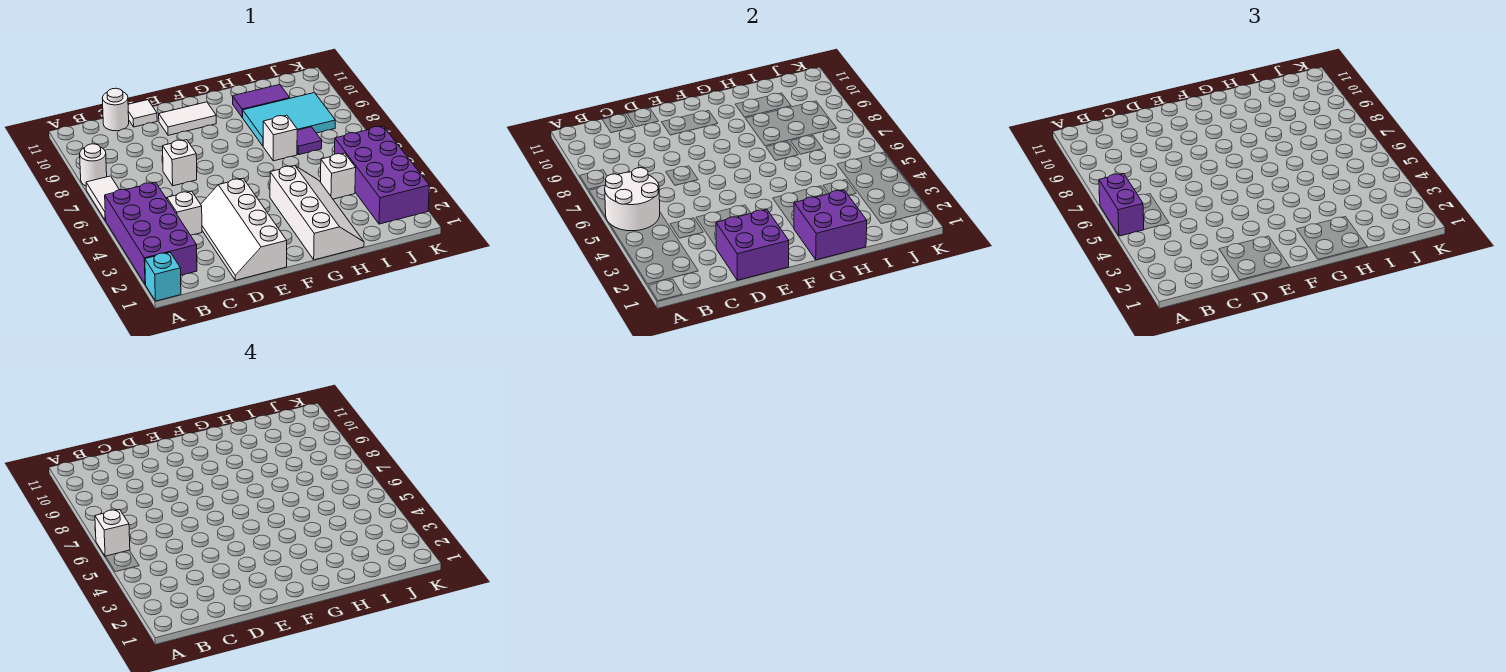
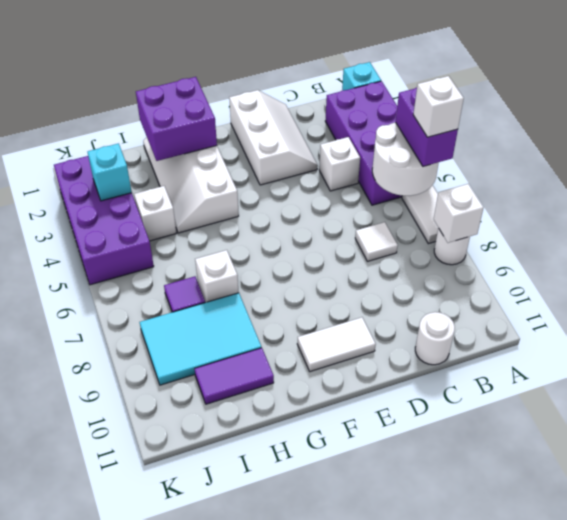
white 2x4 slope [201,179,287,280] -> white 2x3 slope [229,90,318,185]
purple 2x2 brick [716,210,789,280] -> none
white 1x1 brick [163,140,197,186] -> white 1x1 brick moved to [434,184,484,243]
white 1x1 tile [128,100,157,127] -> white 1x1 tile moved to [355,222,398,261]
none -> cyan 1x1 brick [88,143,132,201]

